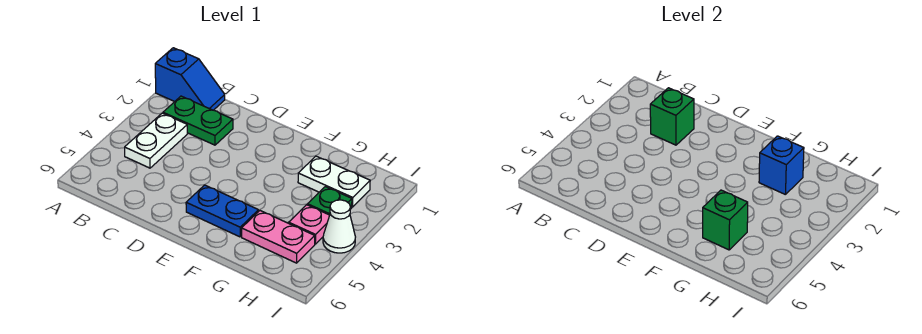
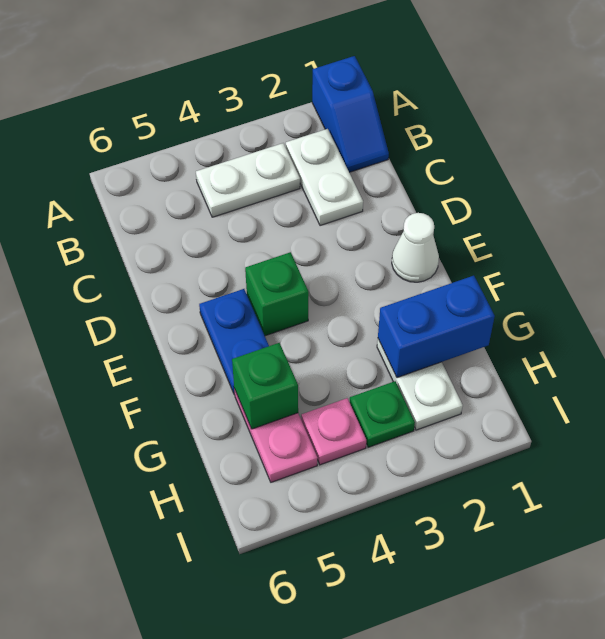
green 1x2 plate [163,96,233,145] -> white 1x2 plate [286,129,363,226]
green 1x1 brick [650,88,694,145] -> green 1x1 brick moved to [245,252,309,336]
blue 1x1 brick [759,136,804,195] -> blue 1x2 brick [378,276,495,378]
white 1x1 cone [323,200,355,253] -> white 1x1 cone moved to [392,213,439,282]

